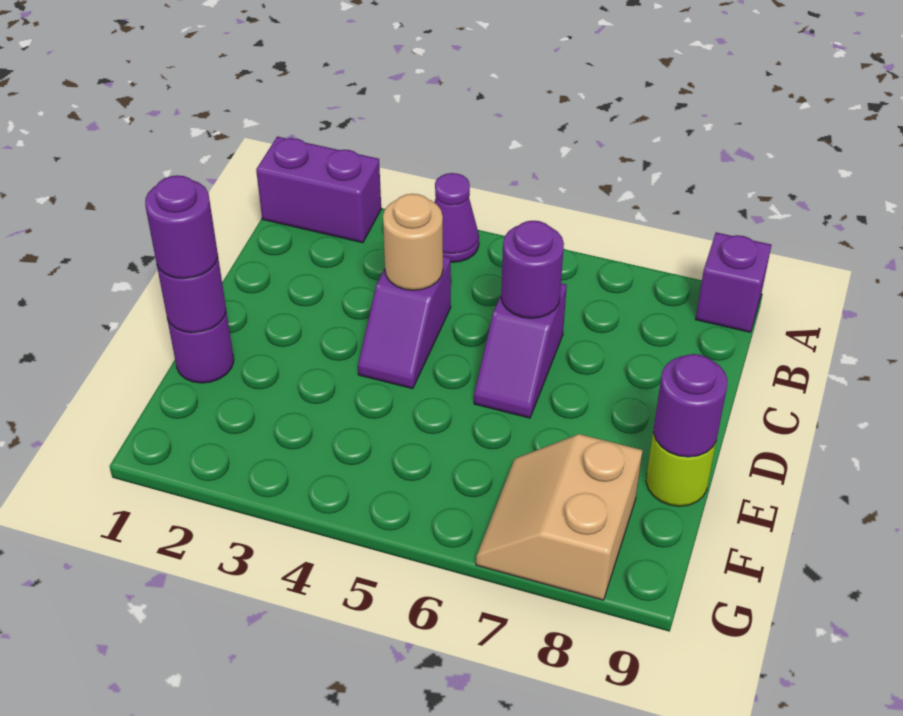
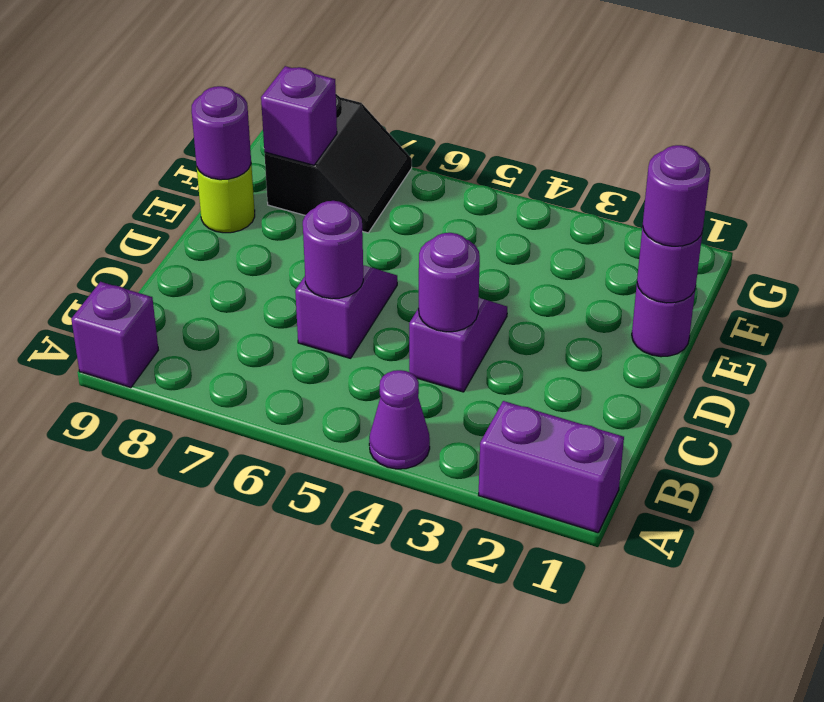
tan 1x1 round brick [383,194,443,290] -> purple 1x1 round brick [419,233,480,332]
tan 2x2 slope [476,434,643,600] -> black 2x2 slope [265,94,412,233]
none -> purple 1x1 brick [261,66,337,165]

